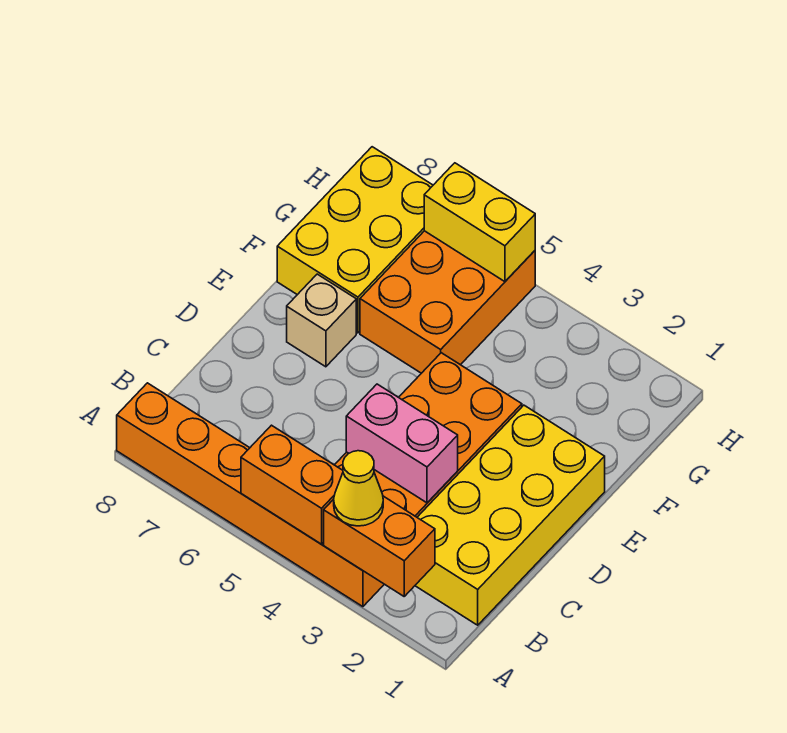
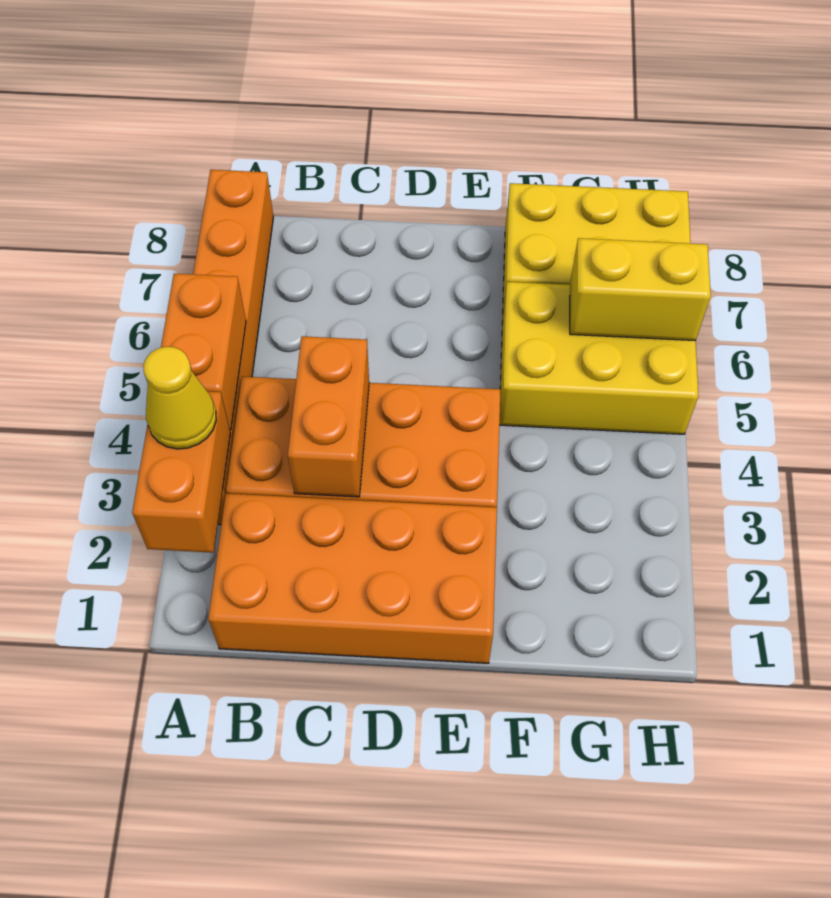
yellow 2x4 brick [415,405,605,625] -> orange 2x4 brick [208,493,497,663]
pink 1x2 brick [346,384,458,503] -> orange 1x2 brick [288,336,369,497]
tan 1x1 brick [287,274,356,367] -> none
orange 2x3 brick [360,231,535,373] -> yellow 2x3 brick [499,282,698,434]
yellow 1x2 brick [424,163,535,282] -> yellow 1x2 brick turned to [570,238,711,341]

